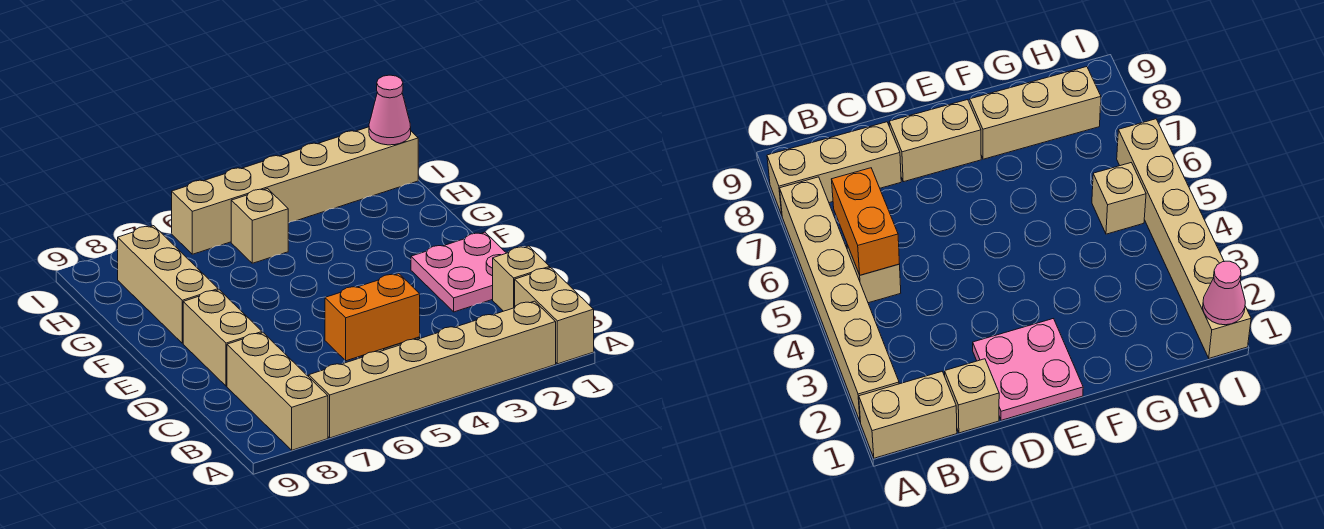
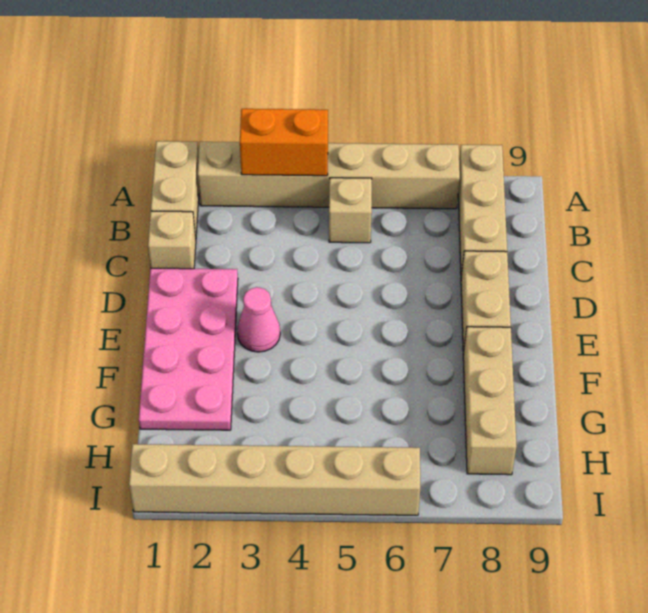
orange 1x2 brick [325,274,420,361] -> orange 1x2 brick moved to [240,109,328,176]
pink 2x2 plate [411,232,506,312] -> pink 2x4 plate [139,268,238,430]
tan 1x1 brick [231,189,288,263] -> none
pink 1x1 cone [369,75,411,145] -> pink 1x1 cone moved to [237,287,280,352]

